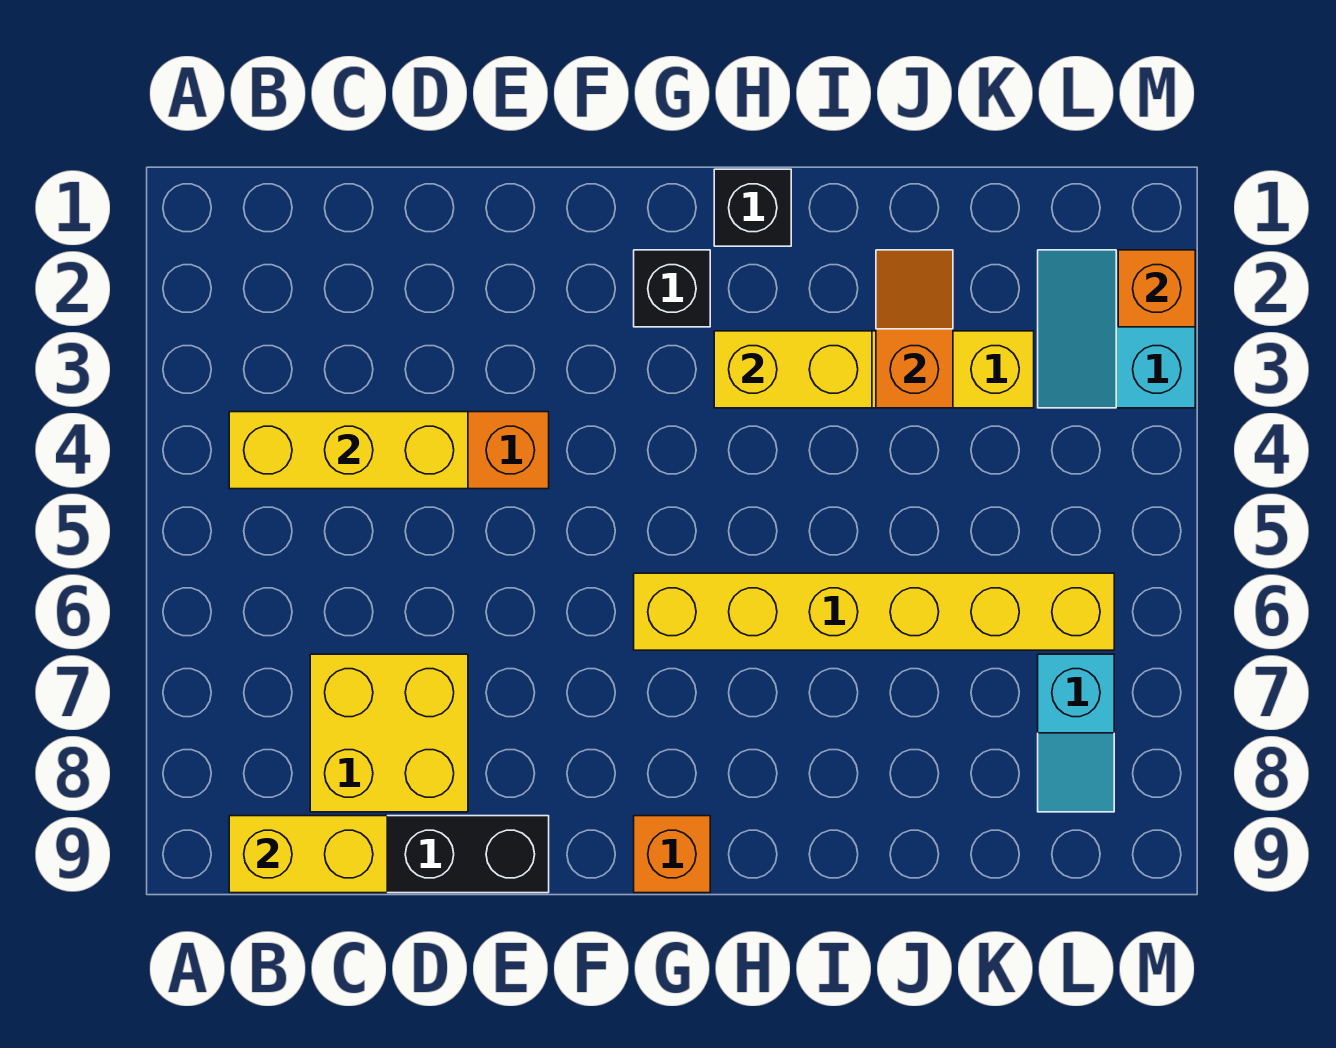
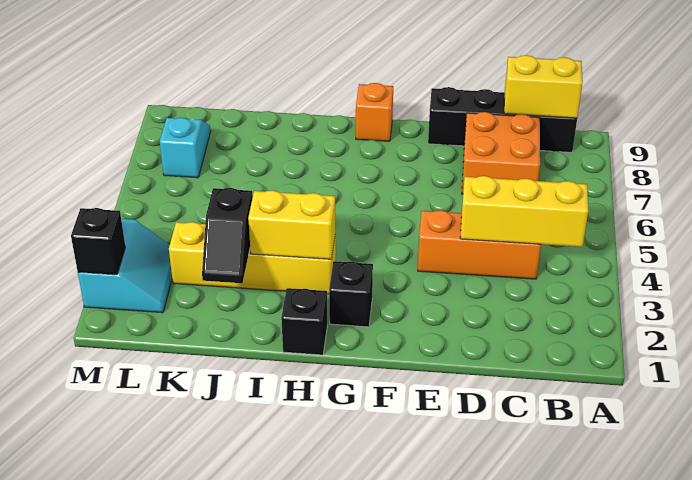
yellow 2x2 brick [310,654,468,812] -> orange 2x2 brick [462,112,540,194]
yellow 1x6 brick [634,573,1114,650] -> none
orange 1x2 slope [876,250,953,408] -> black 1x2 slope [202,188,253,283]
orange 1x1 brick [1118,250,1195,327] -> black 1x1 brick [71,208,125,275]

